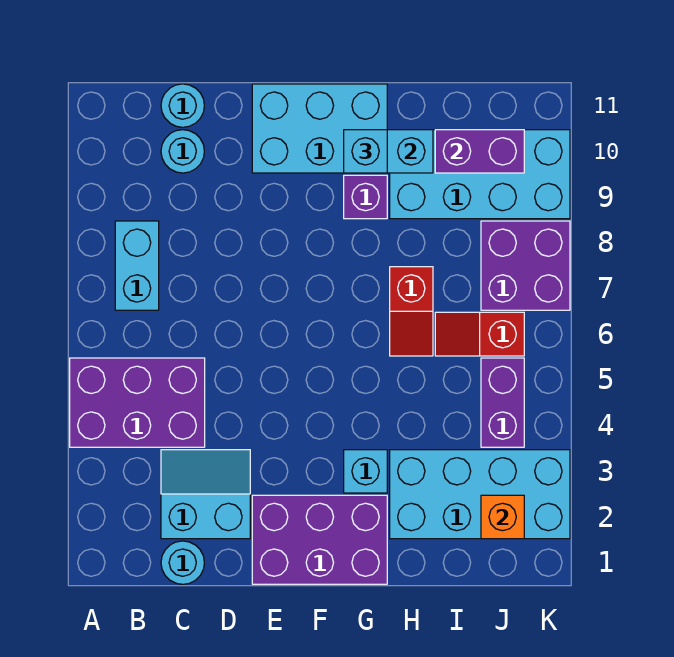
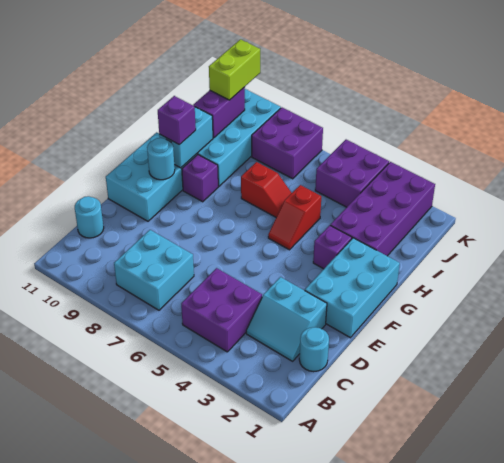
purple 2x3 brick [70,358,205,447] -> purple 2x2 brick [181,268,262,352]
cyan 1x2 brick [115,221,159,310] -> cyan 2x2 brick [114,230,194,310]
cyan 2x2 slope [161,450,250,539] -> cyan 2x2 slope turned to [246,277,327,361]
cyan 1x1 round brick [161,130,204,173] -> cyan 1x1 round brick moved to [147,138,175,180]
purple 2x3 brick [252,495,387,584] -> cyan 2x3 brick [305,238,400,338]
cyan 1x1 brick [344,450,387,493] -> purple 1x1 brick [313,225,352,269]
cyan 1x1 brick [344,130,387,173] -> purple 1x1 brick [158,96,196,145]
cyan 2x4 brick [390,450,570,539] -> purple 2x4 brick [330,162,435,256]
red 1x2 slope [435,312,524,356] -> red 1x2 slope moved to [268,185,321,250]
orange 1x1 brick [481,495,524,539] -> none
purple 1x2 brick [481,358,524,447] -> purple 2x2 brick [315,140,389,207]
none -> lime 1x2 brick [209,39,260,100]

